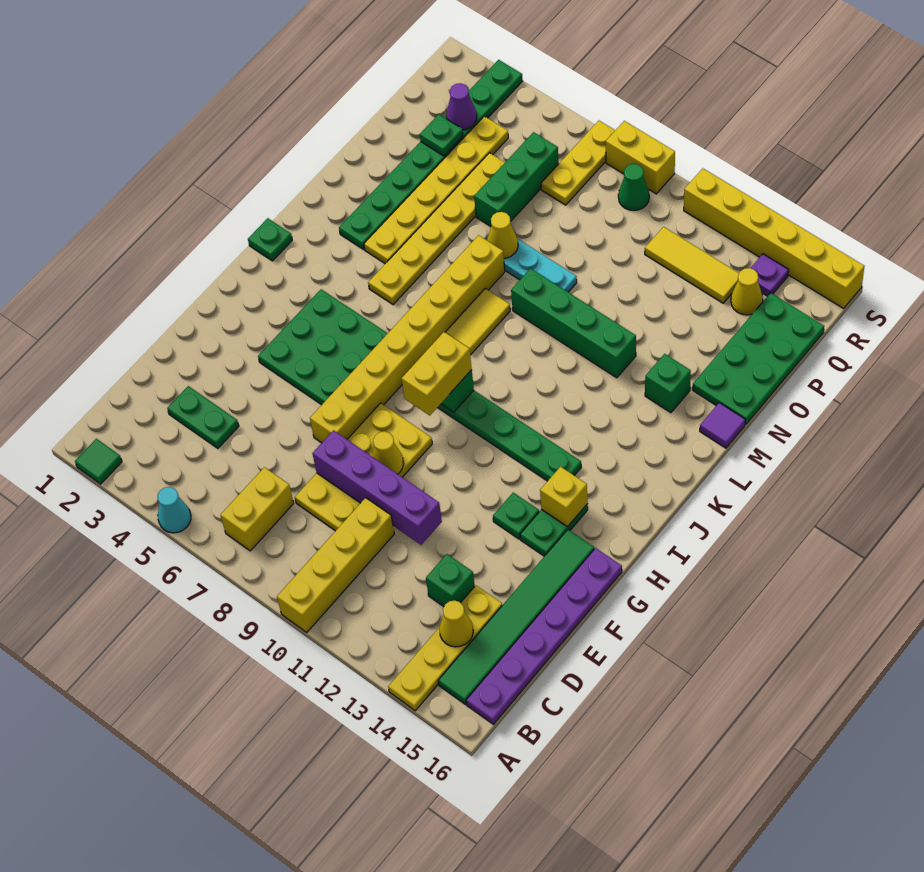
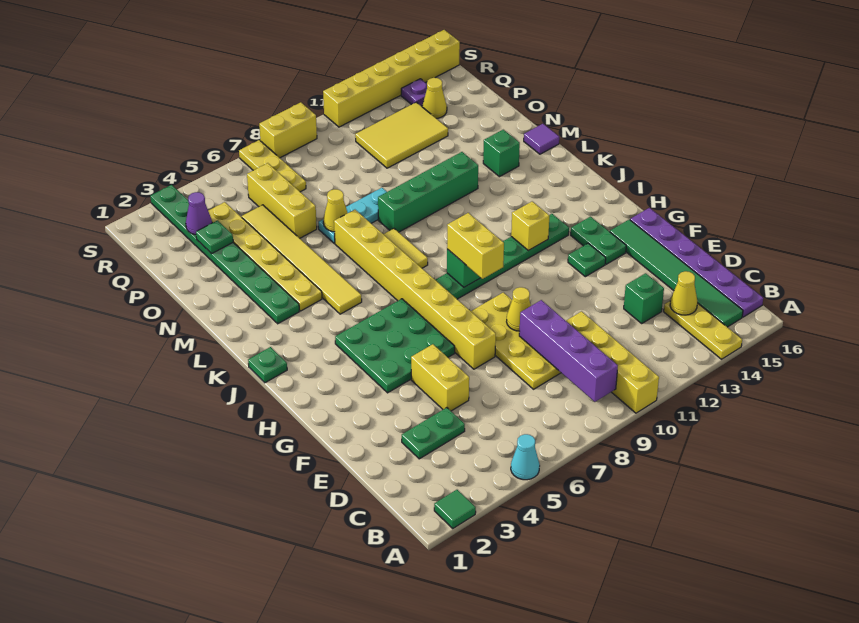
yellow 1x4 plate [388,586,502,711] -> yellow 1x3 plate [664,301,742,359]
yellow 1x2 brick [221,467,294,551] -> yellow 1x2 brick moved to [411,344,469,411]
purple 1x4 brick [312,430,442,545] -> purple 1x4 brick turned to [519,300,618,402]
yellow 1x1 brick [540,467,588,527] -> yellow 1x1 brick moved to [511,201,549,251]
yellow 1x6 plate [368,153,505,305] -> yellow 1x6 tile [242,205,362,314]
green 2x4 plate [692,293,824,424] -> none
green 1x3 brick [474,132,559,226] -> yellow 1x3 brick [247,163,317,238]
yellow 1x3 tile [645,227,739,303] -> yellow 2x3 tile [355,102,448,168]
green 1x1 cone [618,164,649,211] -> none

